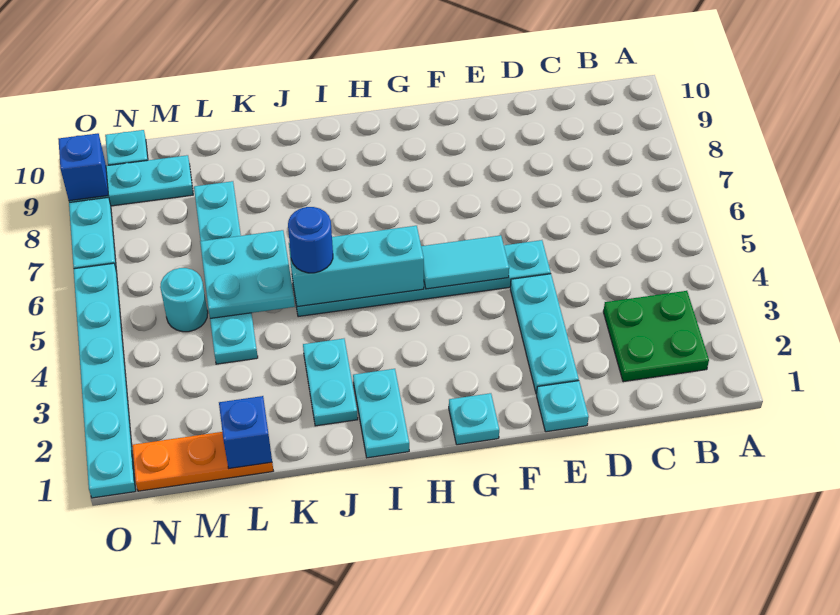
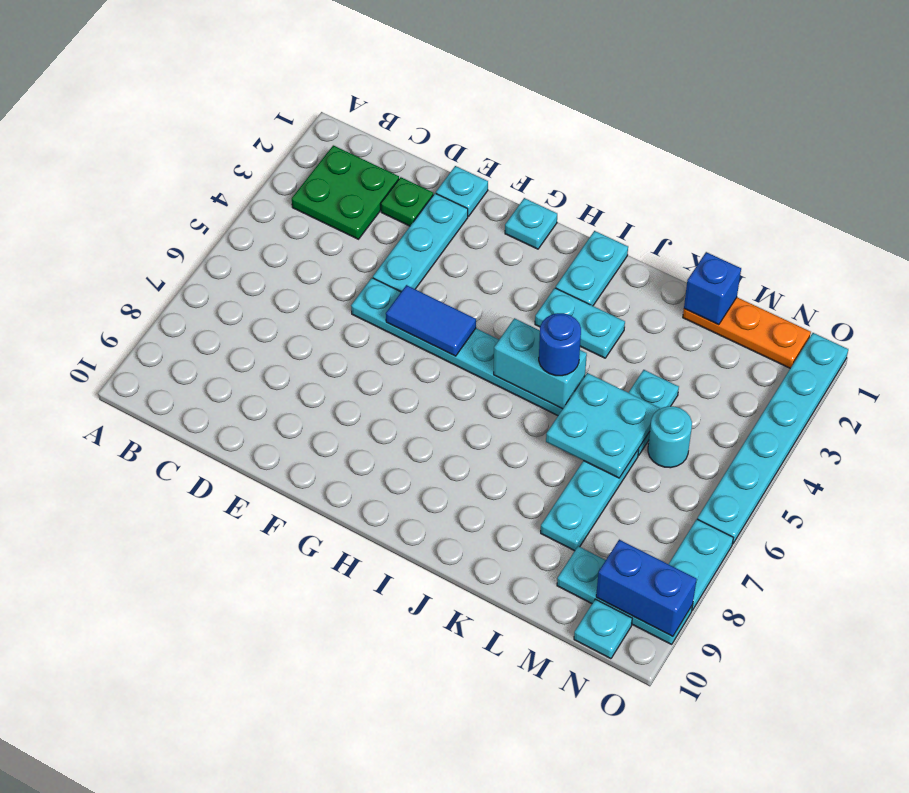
none -> green 1x1 plate [381,177,433,226]
cyan 1x2 tile [421,235,509,289] -> blue 1x2 tile [386,285,476,356]
cyan 1x3 brick [289,226,424,307] -> cyan 1x2 brick [494,318,587,409]
cyan 1x2 plate [303,339,358,426] -> cyan 1x2 plate turned to [535,288,625,358]
blue 1x1 brick [58,133,108,201] -> blue 1x2 brick [596,540,697,637]

